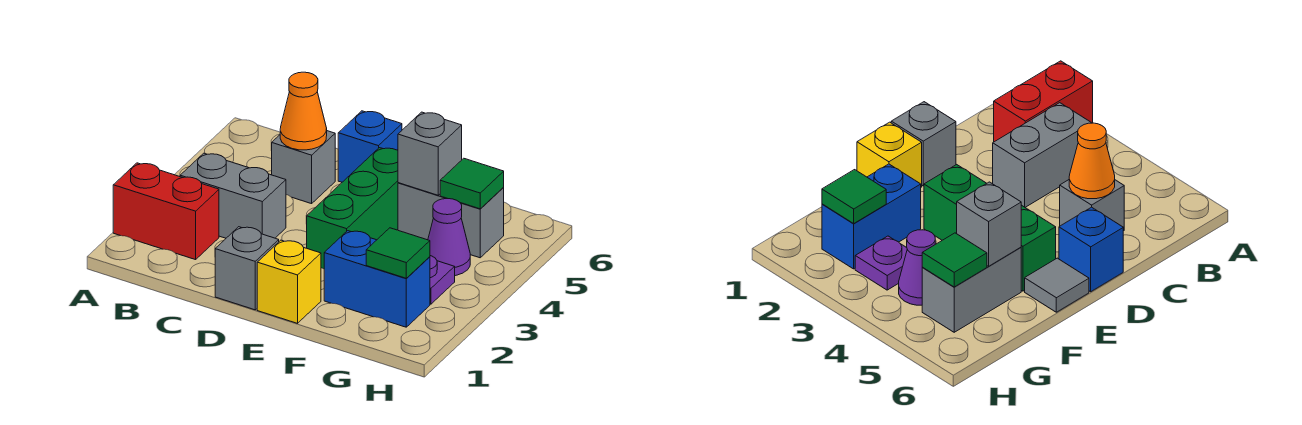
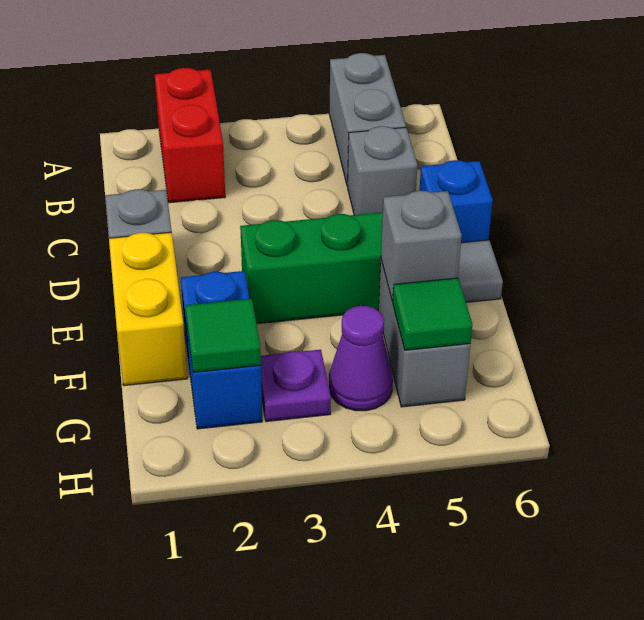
grey 1x2 brick [180,153,286,238] -> grey 1x2 brick moved to [329,53,406,186]
orange 1x1 cone [280,72,327,150] -> none
yellow 1x1 brick [257,240,321,323] -> yellow 1x2 brick [109,232,187,386]

